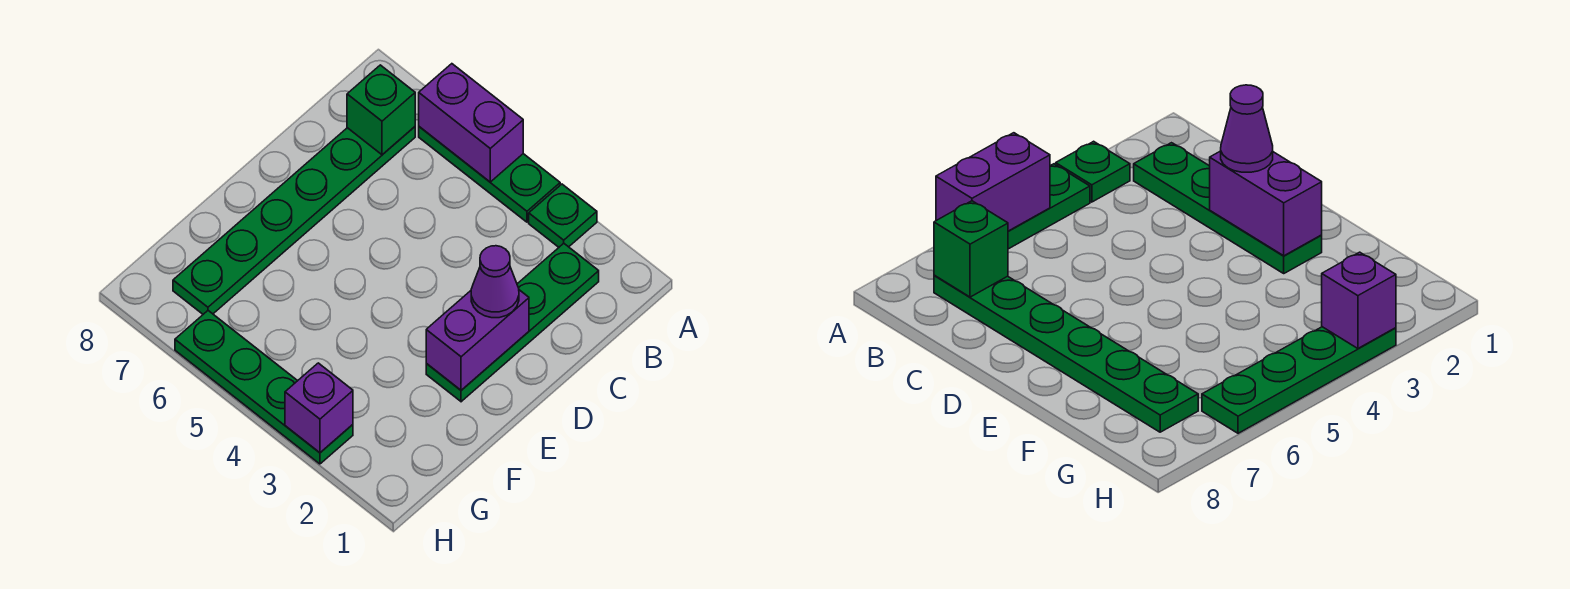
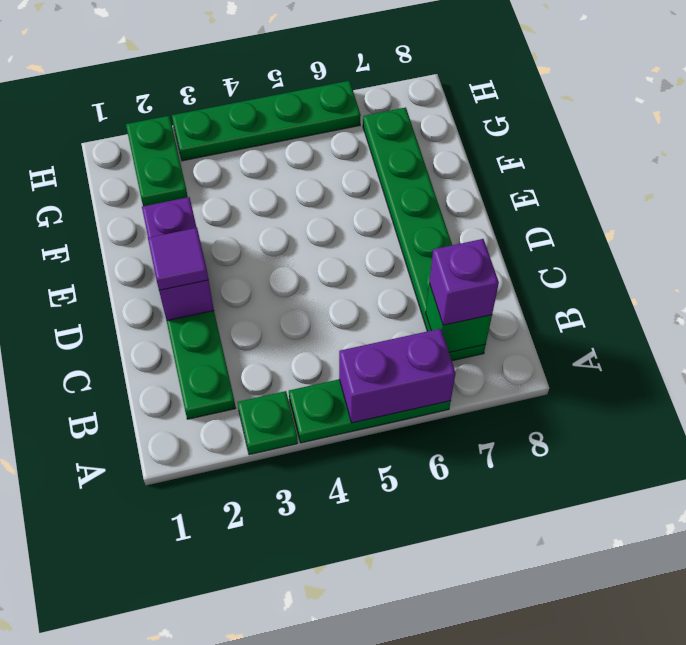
purple 1x1 cone [471,246,519,318] -> purple 1x1 tile [148,228,209,290]
none -> green 1x2 plate [126,116,188,206]
purple 1x1 brick [285,363,353,453] -> purple 1x1 brick moved to [429,239,499,325]

